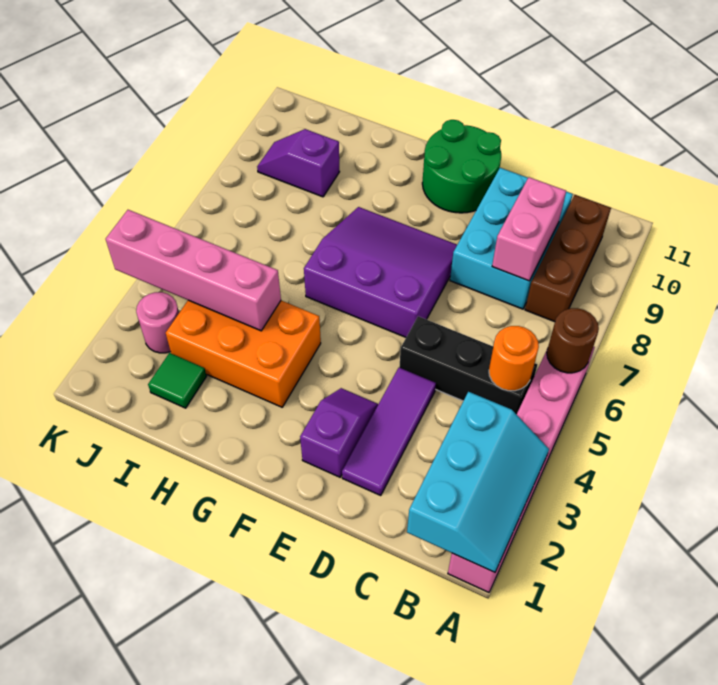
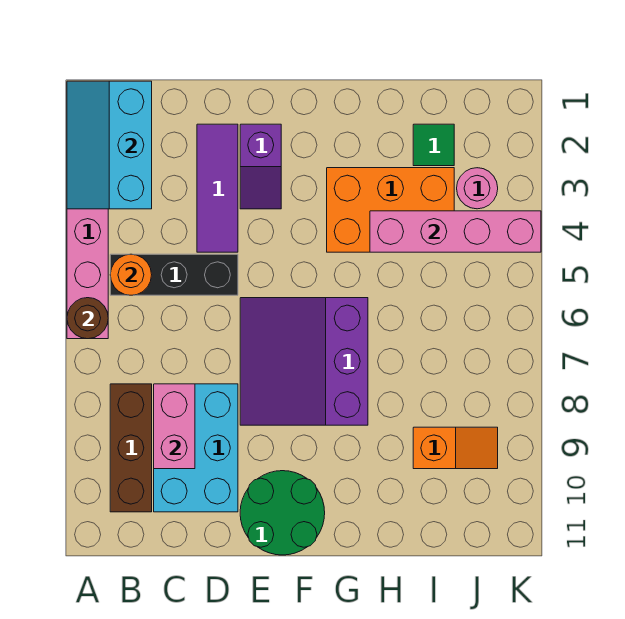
purple 3x3 slope [304,207,457,337] -> purple 3x3 slope turned to [240,298,368,425]
purple 1x2 slope [257,129,340,197] -> orange 1x2 slope [413,427,498,469]

